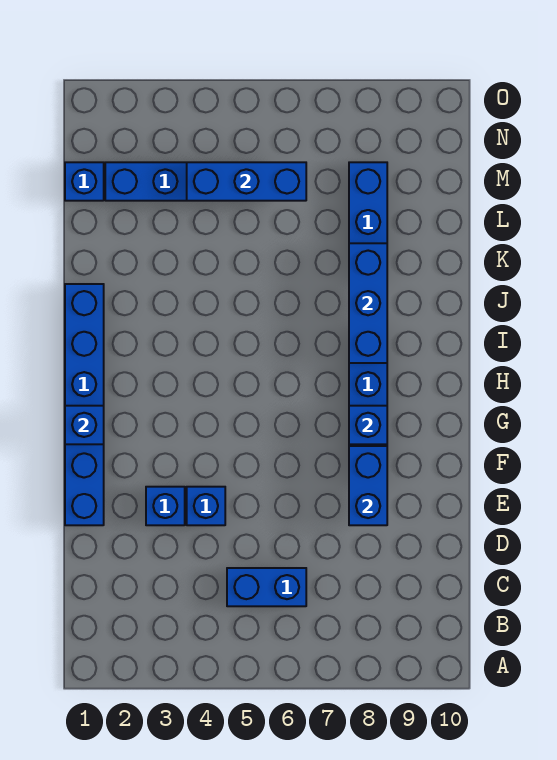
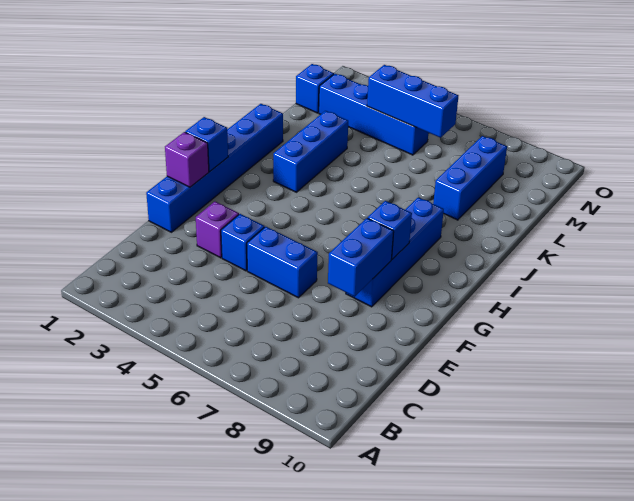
blue 1x2 brick [227,568,306,606] -> blue 1x2 brick moved to [247,227,318,298]
blue 1x1 brick [146,487,185,525] -> purple 1x1 brick [196,202,239,258]
none -> purple 1x1 brick [165,132,209,187]
blue 1x3 brick [349,243,387,363] -> blue 1x3 brick moved to [273,111,348,192]

